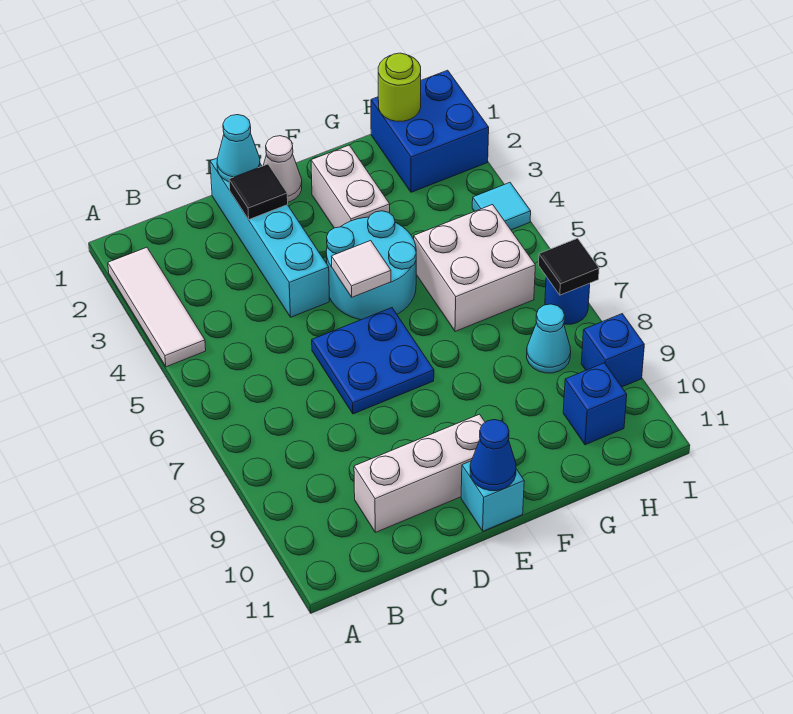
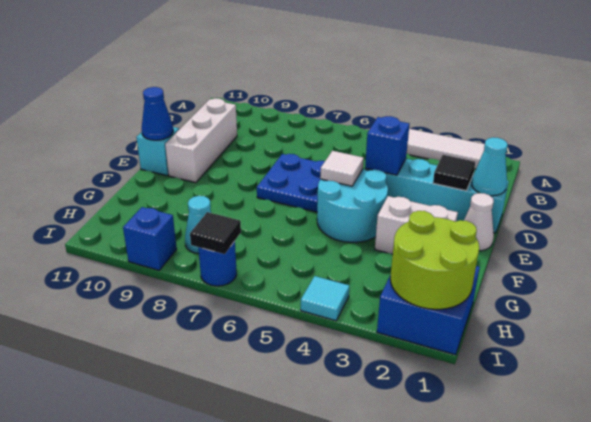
white 2x2 brick [414,205,535,332] -> none
lime 1x1 round brick [378,53,421,121] -> lime 2x2 round brick [390,211,479,309]
blue 1x1 brick [563,363,627,445] -> blue 1x1 brick moved to [365,116,410,175]

